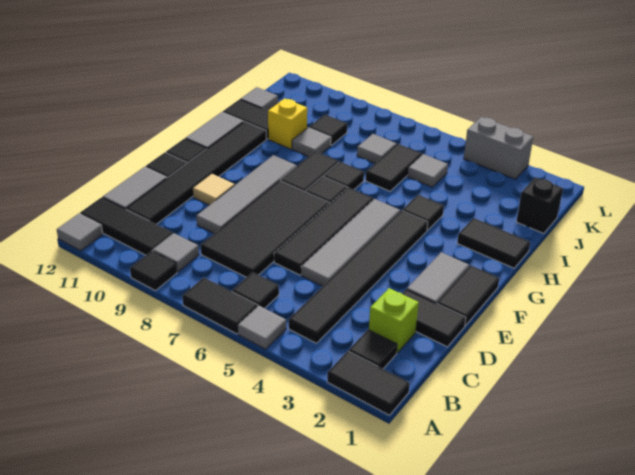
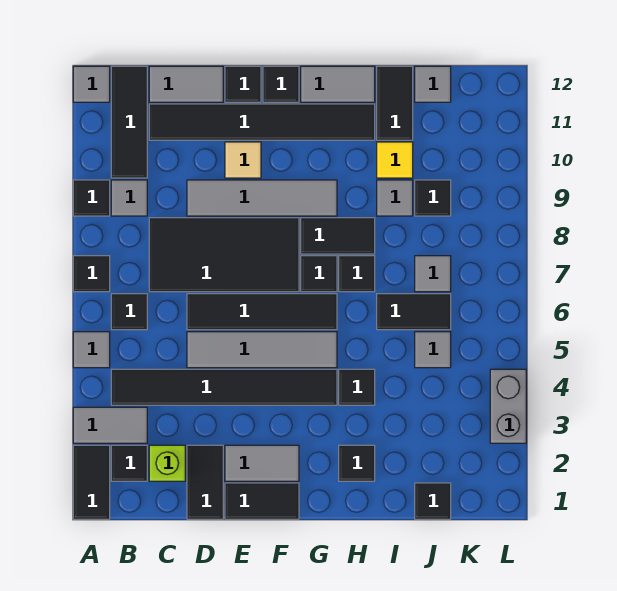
none -> grey 1x2 tile [73,407,147,443]
black 1x2 tile [182,278,258,334] -> black 1x1 tile [73,256,110,292]
black 1x2 tile [457,218,530,268] -> black 1x1 tile [339,445,375,481]
yellow 1x1 brick [268,98,307,149] -> yellow 1x1 tile [377,142,413,178]
black 1x1 brick [516,177,563,234] -> black 1x1 tile [415,483,451,519]

